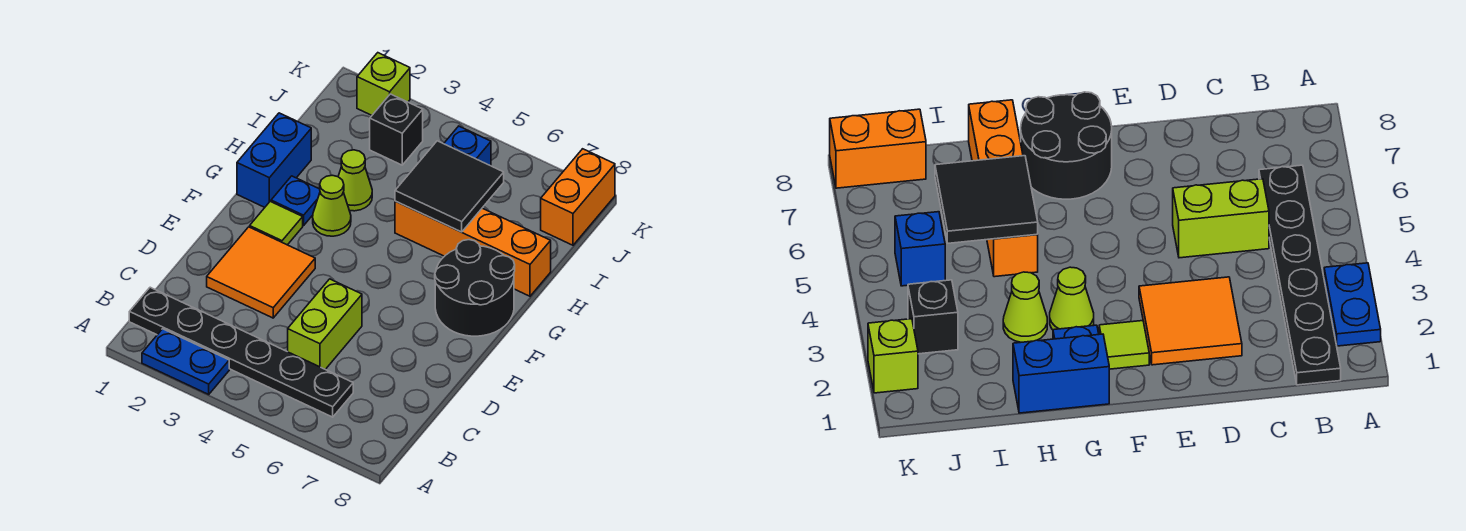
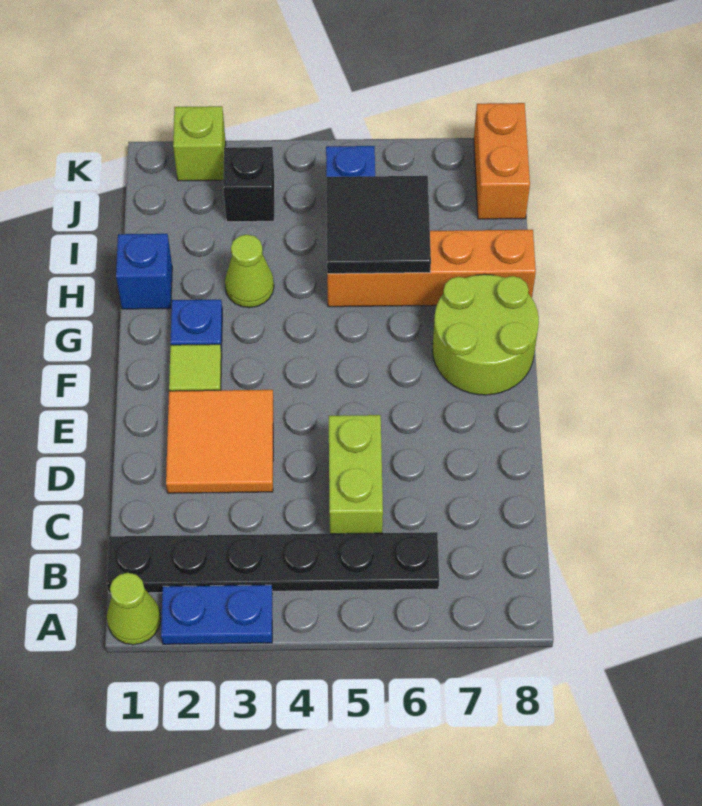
black 2x2 round brick [435,240,515,336] -> lime 2x2 round brick [432,274,539,395]
blue 1x2 brick [237,113,311,207] -> blue 1x1 brick [116,234,172,309]
lime 1x1 cone [313,175,351,236] -> lime 1x1 cone moved to [107,573,161,645]

